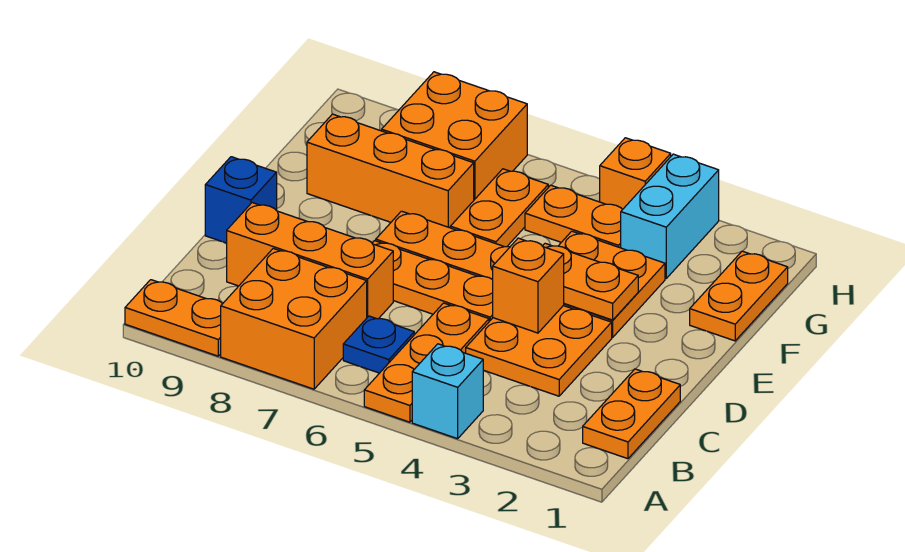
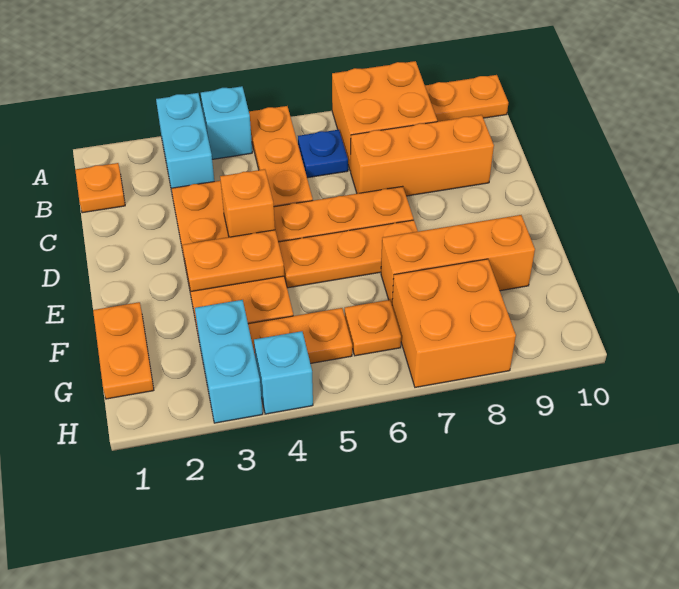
none -> cyan 1x2 brick [156,93,214,191]
orange 1x2 plate [583,369,680,459] -> orange 1x1 plate [75,163,125,213]
blue 1x1 brick [205,157,277,243] -> none
orange 1x2 plate [450,169,548,247] -> orange 1x1 plate [345,300,401,356]
orange 1x1 brick [600,138,671,209] -> cyan 1x1 brick [254,331,313,414]

